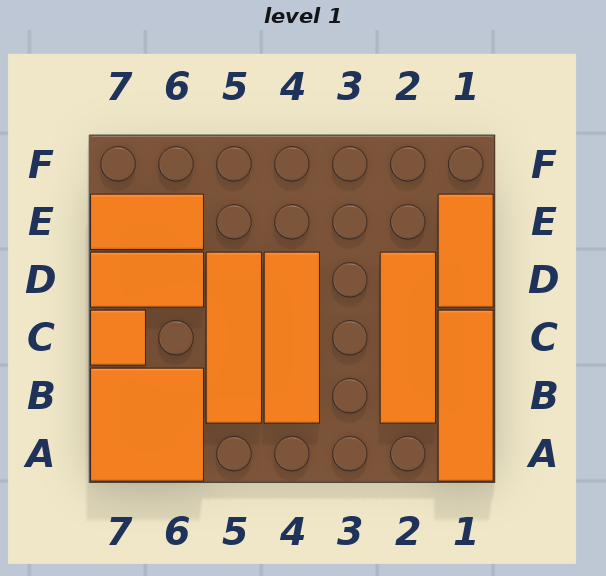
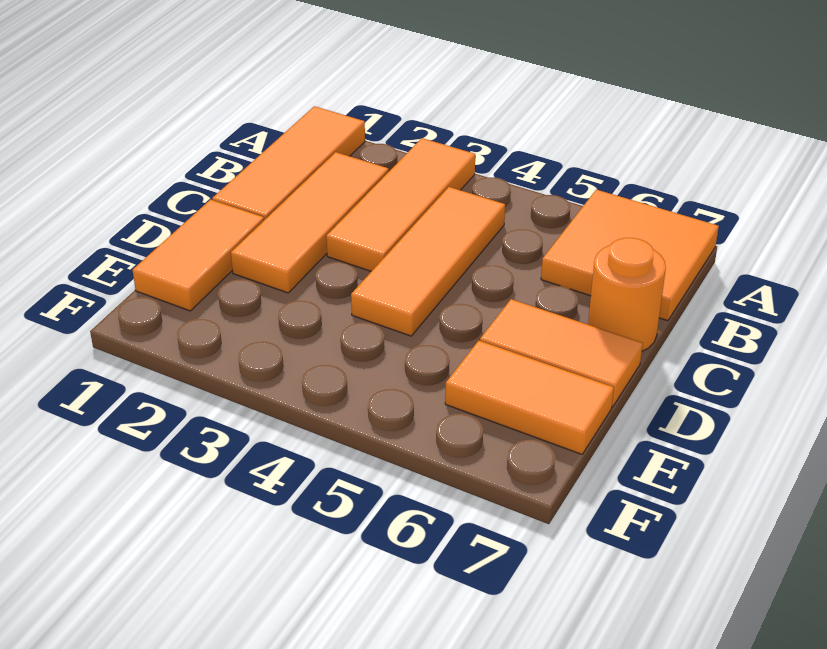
orange 1x3 tile [206,252,262,423] -> orange 1x3 tile moved to [326,138,475,271]
orange 1x1 tile [91,310,146,365] -> orange 1x1 round brick [588,238,666,351]

